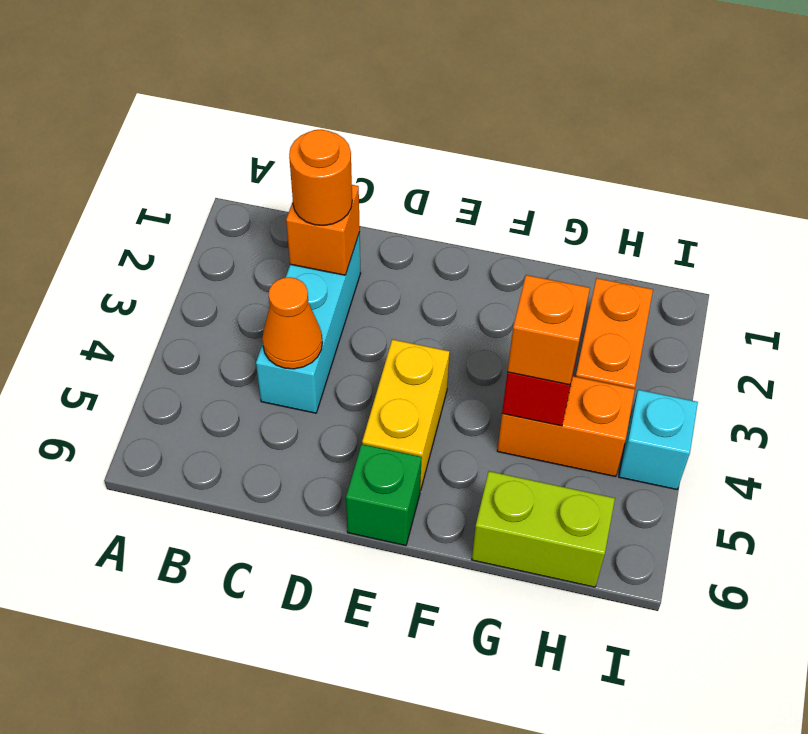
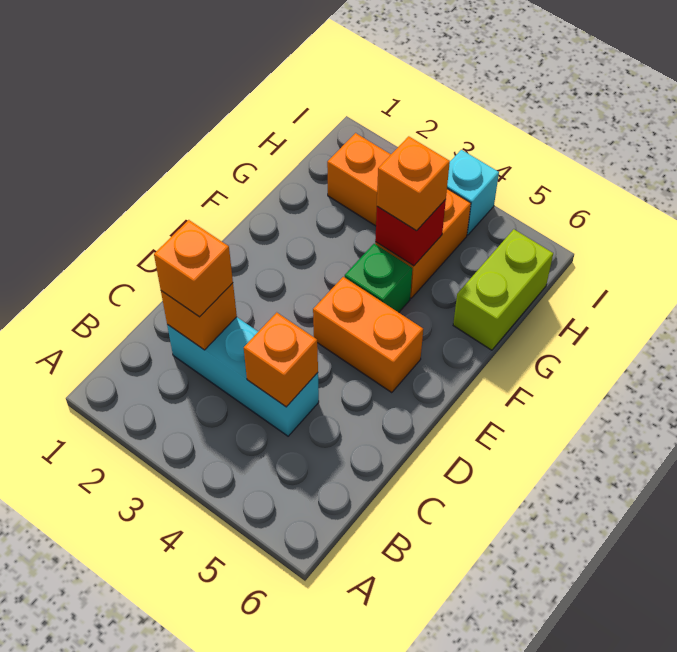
orange 1x1 round brick [289,129,352,225] -> orange 1x1 brick [154,220,233,317]
orange 1x1 cone [262,277,322,369] -> orange 1x1 brick [244,313,318,407]
yellow 1x2 brick [362,339,450,491] -> orange 1x2 brick [313,277,423,393]
green 1x1 brick [346,444,422,546] -> green 1x1 brick moved to [345,244,412,312]

